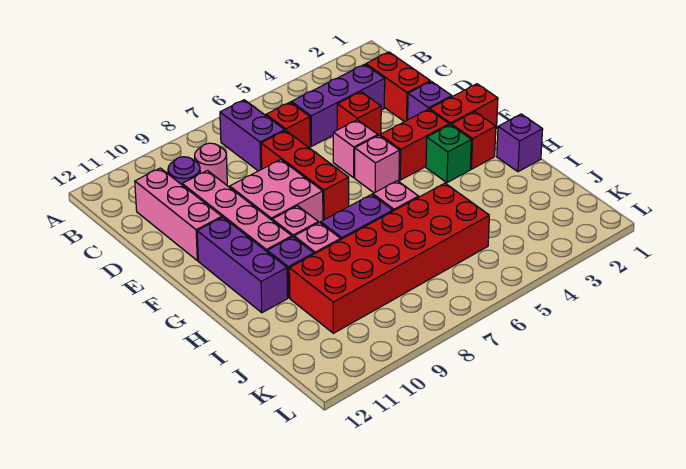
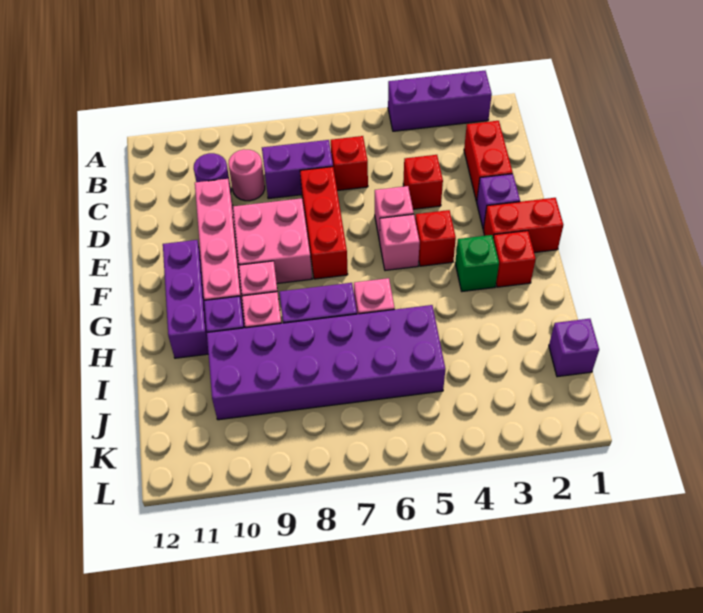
purple 1x2 brick [220,100,285,171] -> purple 1x2 brick turned to [262,140,333,199]
purple 1x3 brick [291,64,385,146] -> purple 1x3 brick moved to [388,71,492,131]
pink 1x3 brick [135,168,222,261] -> none
red 1x2 brick [380,109,449,180] -> red 1x1 brick [415,210,456,266]
purple 1x1 brick [497,114,543,172] -> purple 1x1 brick moved to [549,319,599,377]
red 2x6 brick [289,183,489,333] -> purple 2x6 brick [207,305,445,420]

